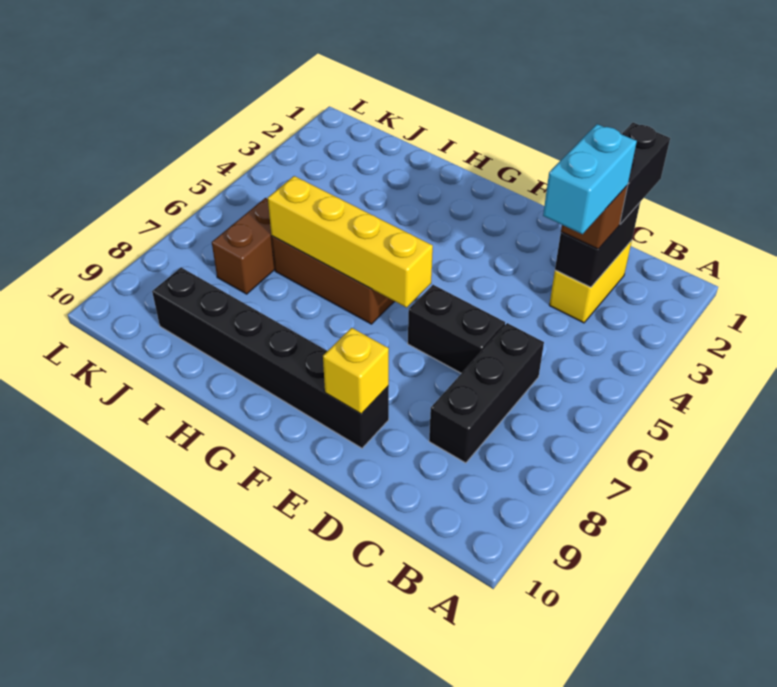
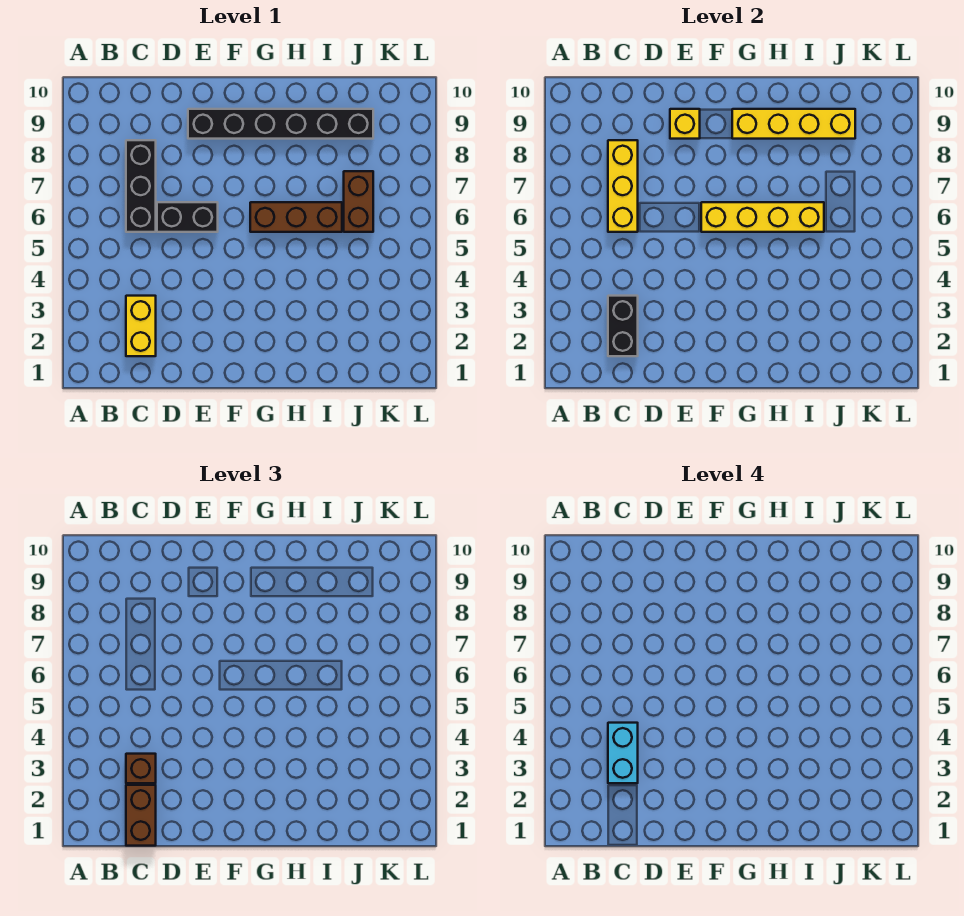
black 1x2 brick [620,123,670,224] -> brown 1x2 brick [126,785,156,846]
none -> yellow 1x3 brick [608,140,638,232]
none -> yellow 1x4 brick [732,109,855,139]

